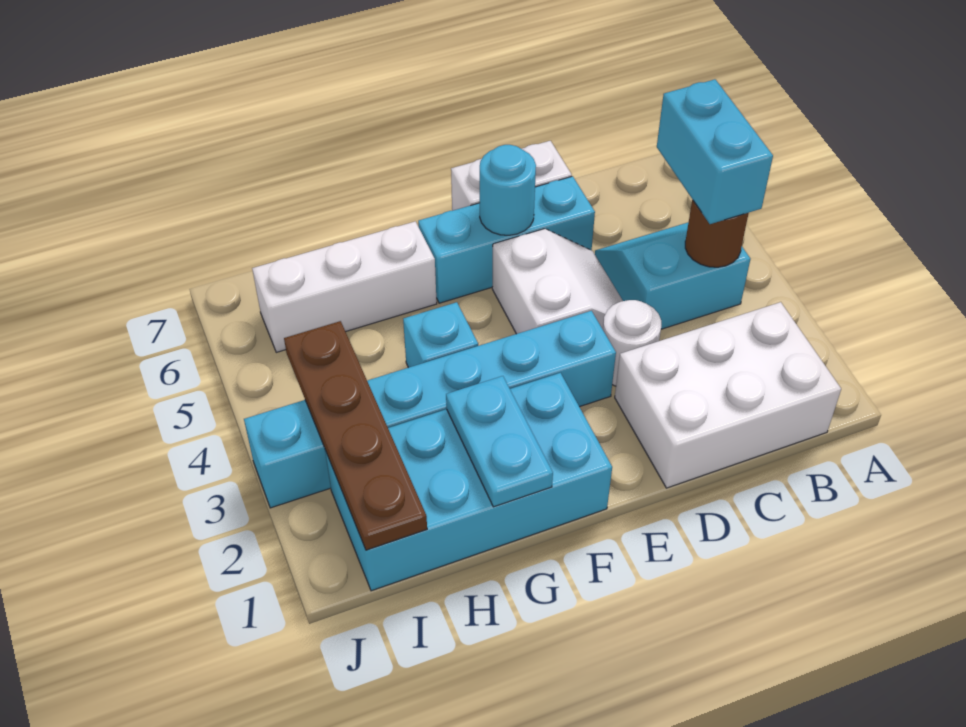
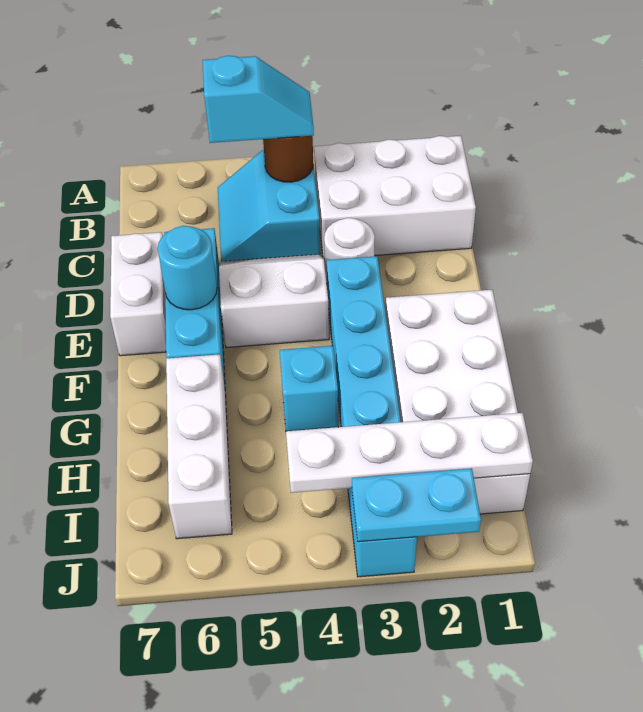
white 2x3 brick [615,302,841,488] -> white 2x3 brick turned to [314,136,476,259]
cyan 1x2 brick [657,79,773,224] -> cyan 1x2 slope [203,56,314,143]
cyan 2x4 brick [325,373,612,591] -> white 2x4 brick [386,290,530,514]
cyan 1x2 plate [446,376,553,507] -> cyan 1x2 plate moved to [352,468,481,542]
brown 1x4 plate [284,321,427,550] -> white 1x4 plate [286,413,533,493]

